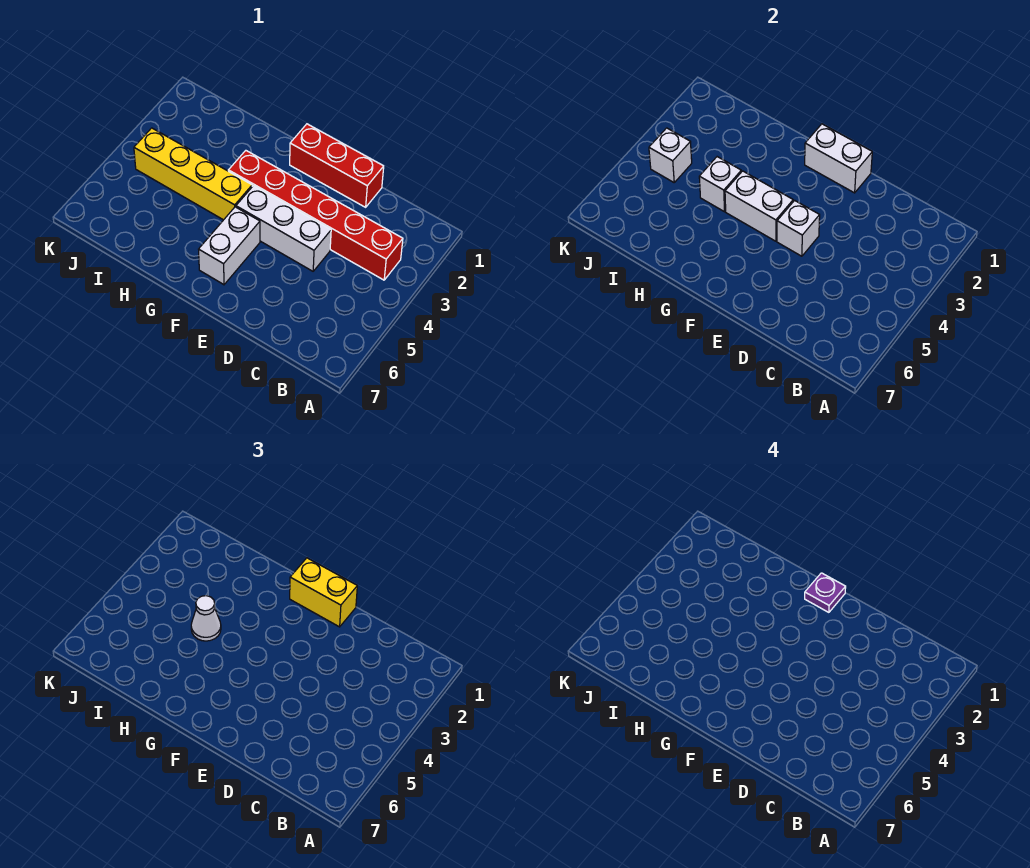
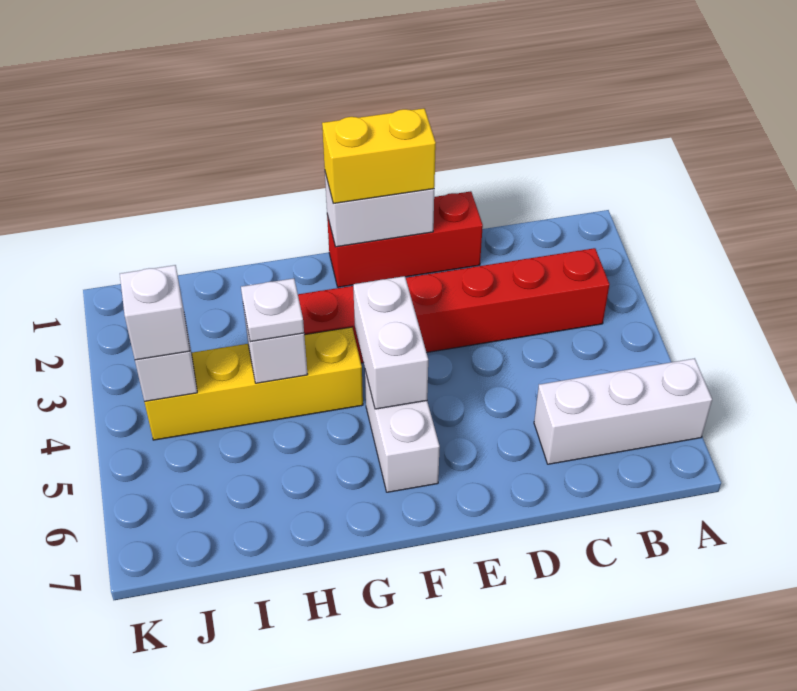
white 1x3 brick [236,186,331,271] -> white 1x3 brick moved to [534,358,712,464]
white 1x1 brick [777,200,820,256] -> white 1x1 brick moved to [120,265,190,360]
purple 1x1 plate [805,573,846,612] -> none
white 1x2 brick [725,171,793,241] -> white 1x2 brick turned to [353,276,428,409]
white 1x1 cone [191,596,221,641] -> white 1x1 plate [241,278,304,342]

